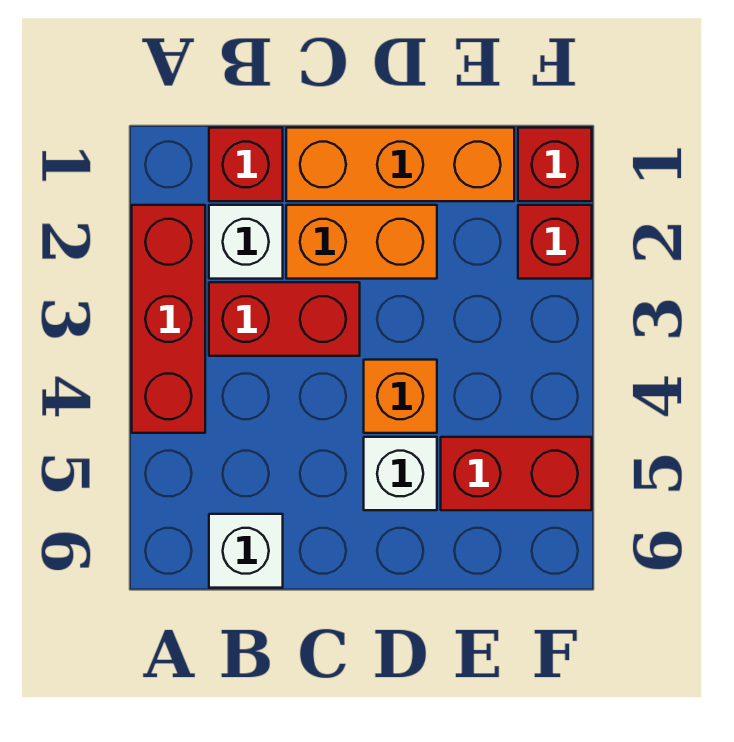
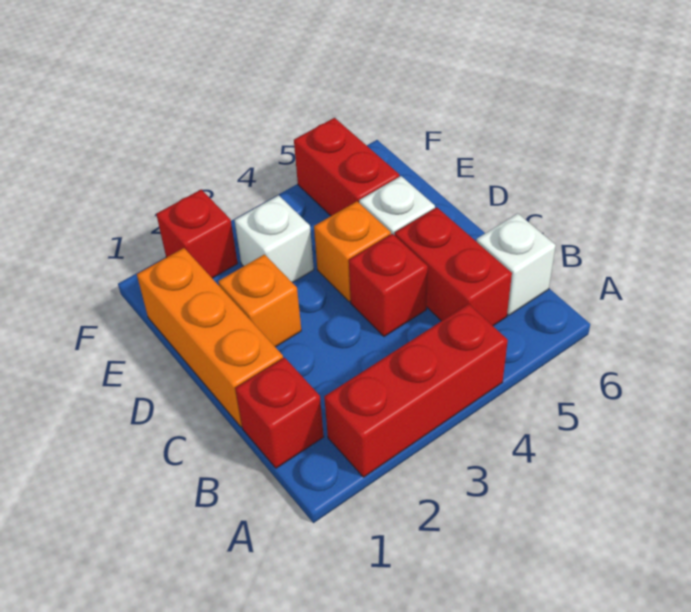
white 1x1 brick [209,205,283,279] -> white 1x1 brick moved to [235,195,314,283]
red 1x2 brick [209,282,360,356] -> red 1x2 brick moved to [395,207,512,326]
orange 1x2 brick [286,205,437,279] -> orange 1x1 brick [218,255,301,347]
red 1x1 brick [518,128,592,201] -> red 1x1 brick moved to [349,234,428,337]

